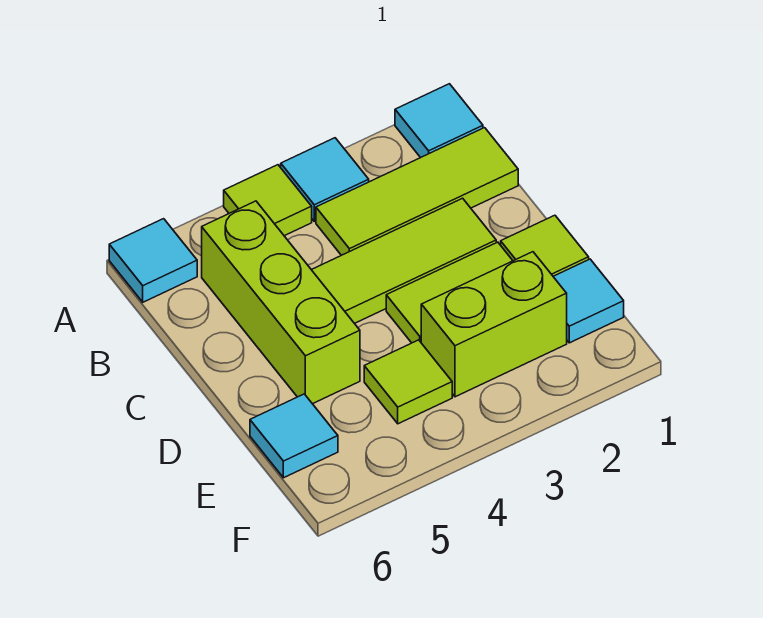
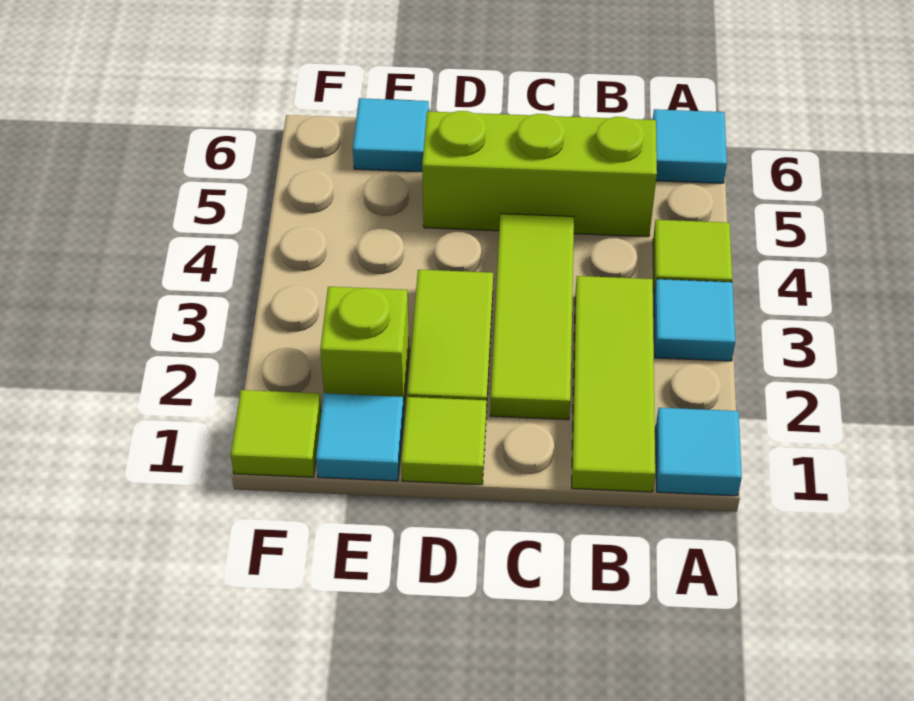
lime 1x2 brick [421,252,567,397] -> lime 1x1 brick [320,287,409,410]
lime 1x1 tile [364,340,452,424] -> lime 1x1 tile moved to [231,390,321,477]

